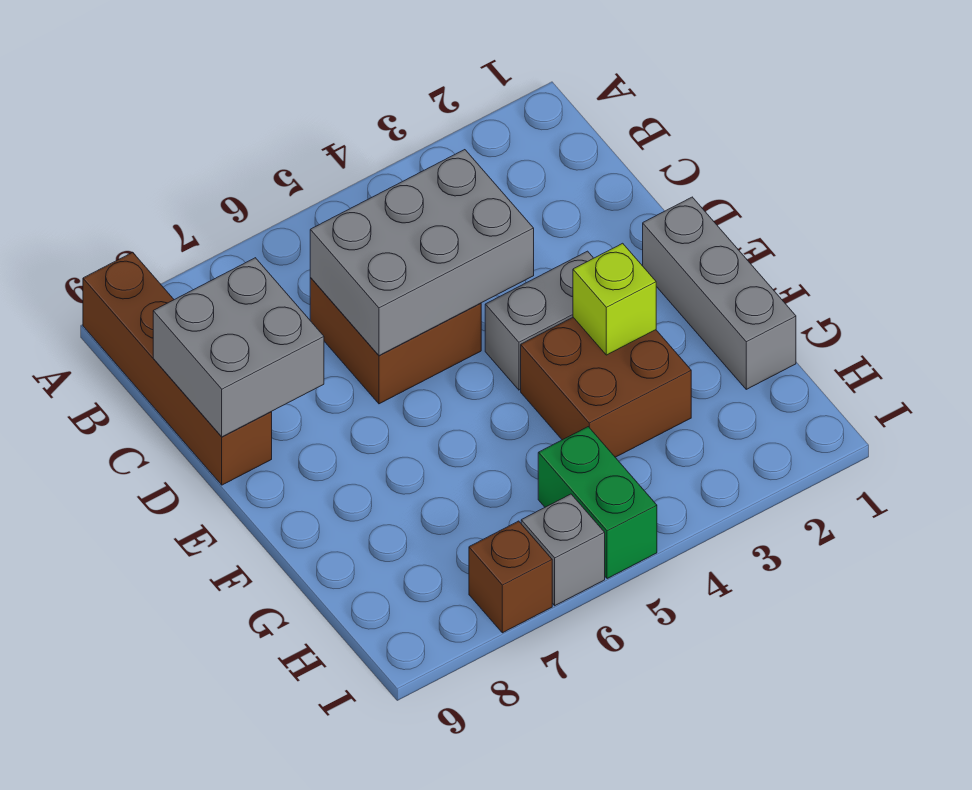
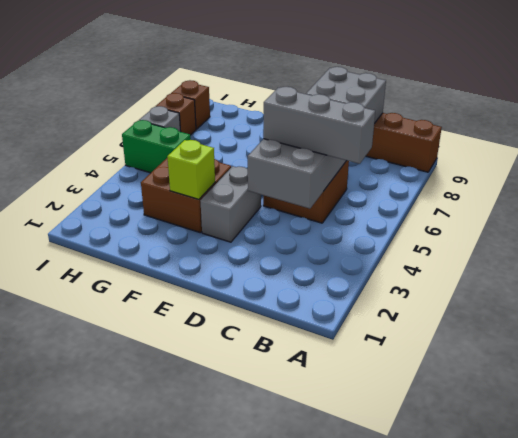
grey 1x3 brick [643,197,796,389] -> grey 1x3 brick moved to [263,87,375,164]
none -> brown 1x1 brick [172,80,210,129]

